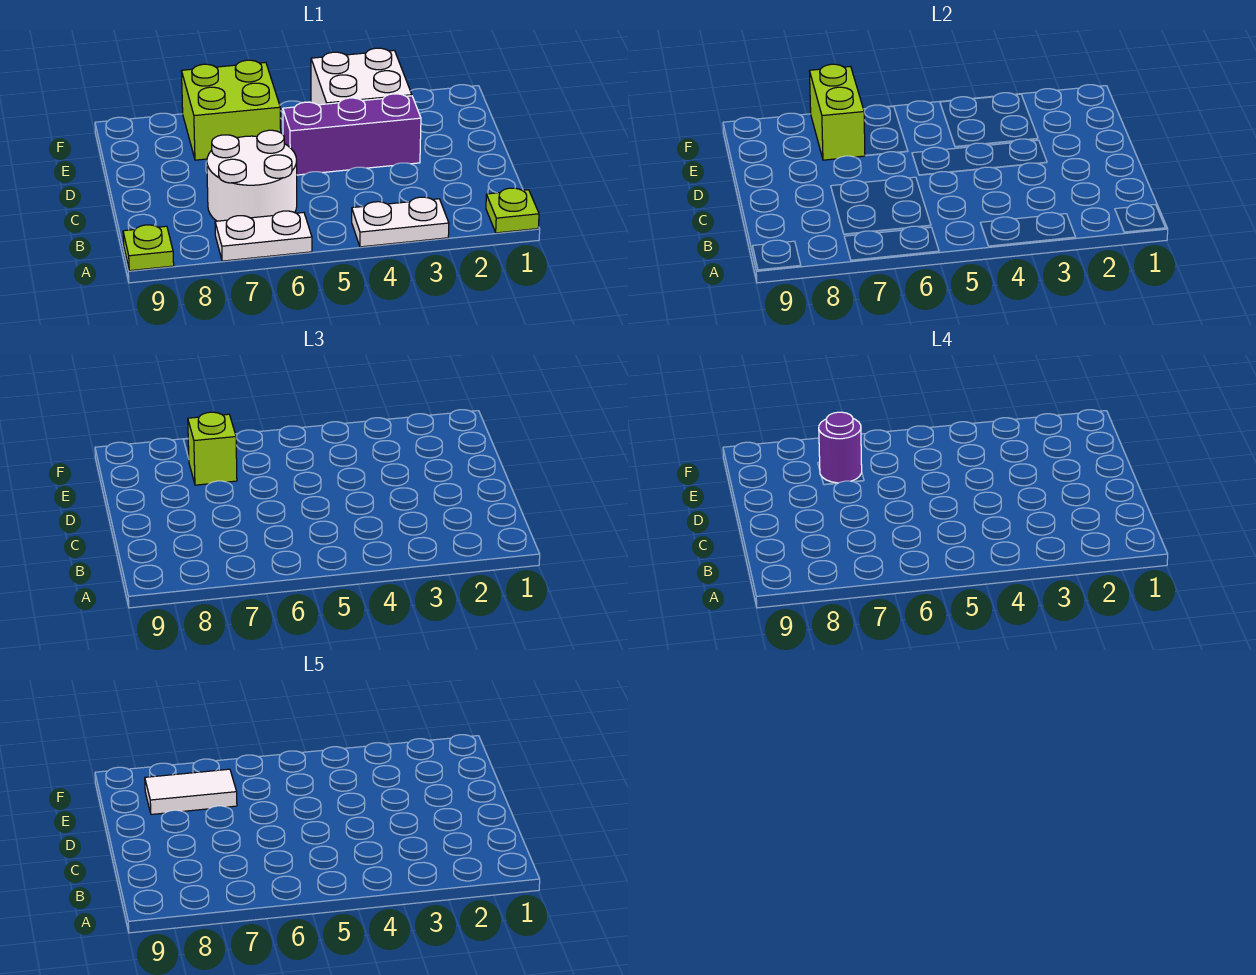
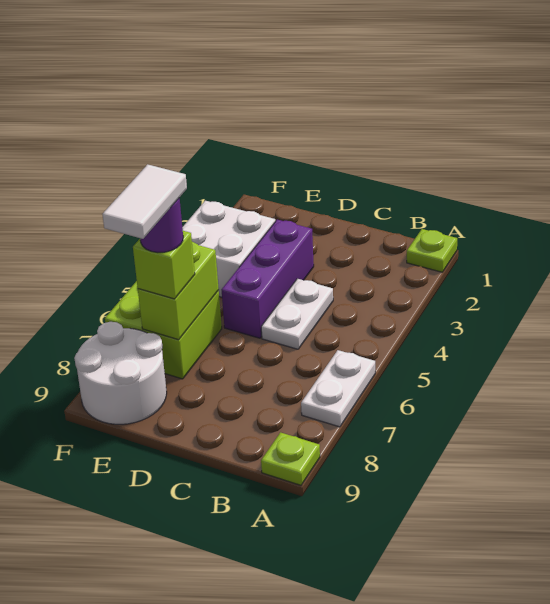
white 1x2 plate [352,197,449,247] -> white 1x2 plate moved to [261,279,333,349]
white 2x2 round brick [207,130,297,221] -> white 2x2 round brick moved to [74,322,167,424]
lime 1x2 brick [809,64,865,160] -> lime 1x2 brick turned to [138,242,219,340]

